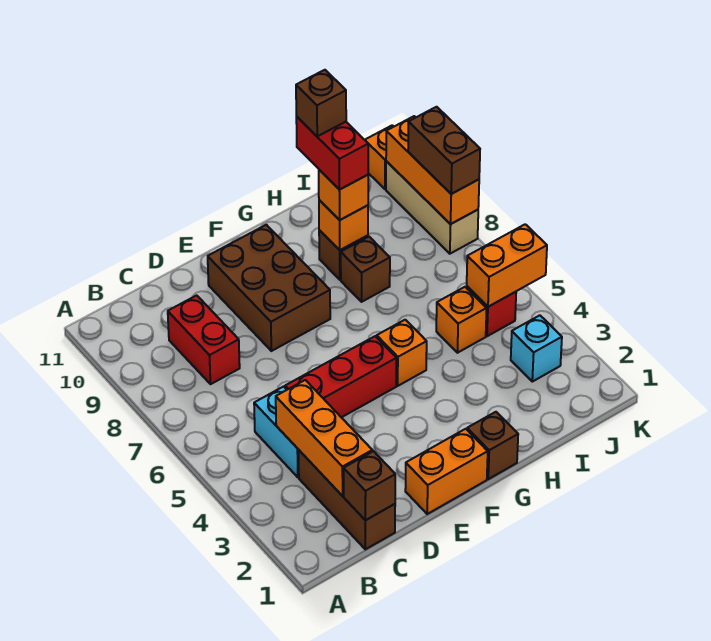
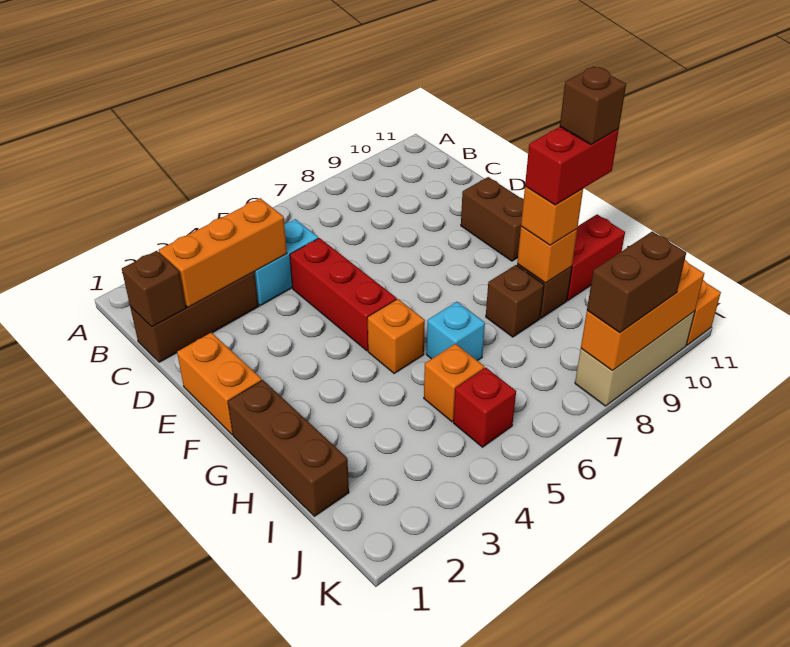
red 1x2 brick [168,295,240,384] -> red 1x2 brick moved to [567,215,625,300]
brown 2x3 brick [208,225,330,351] -> brown 1x2 brick [461,177,524,261]
brown 1x1 brick [467,412,518,479] -> brown 1x3 brick [228,380,349,516]
cyan 1x1 brick [511,315,562,382] -> cyan 1x1 brick moved to [427,302,485,361]
orange 1x2 brick [467,224,547,307] -> none

